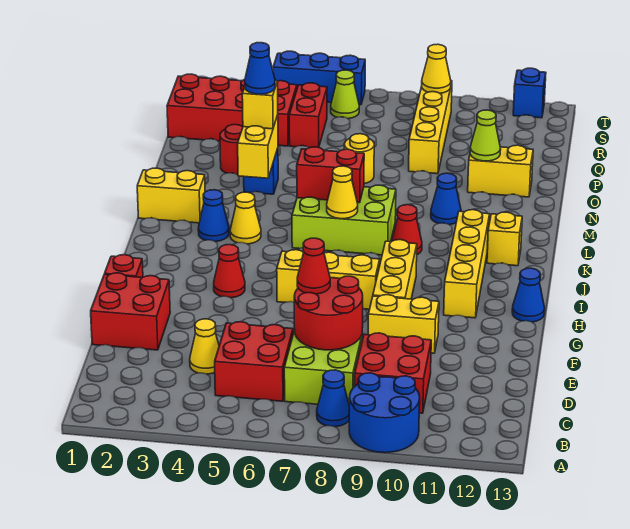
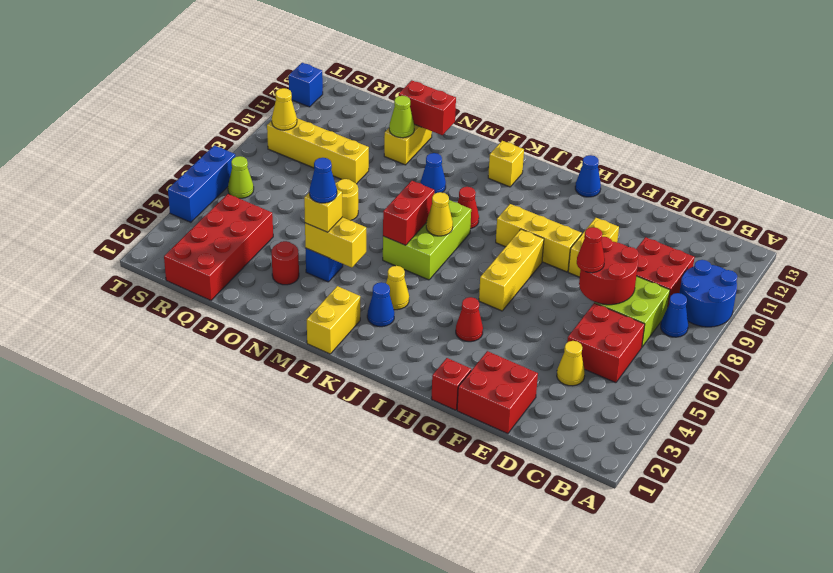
yellow 1x4 brick [444,210,490,318] -> none
red 1x2 brick [289,83,327,148] -> red 1x2 brick moved to [399,80,456,135]

